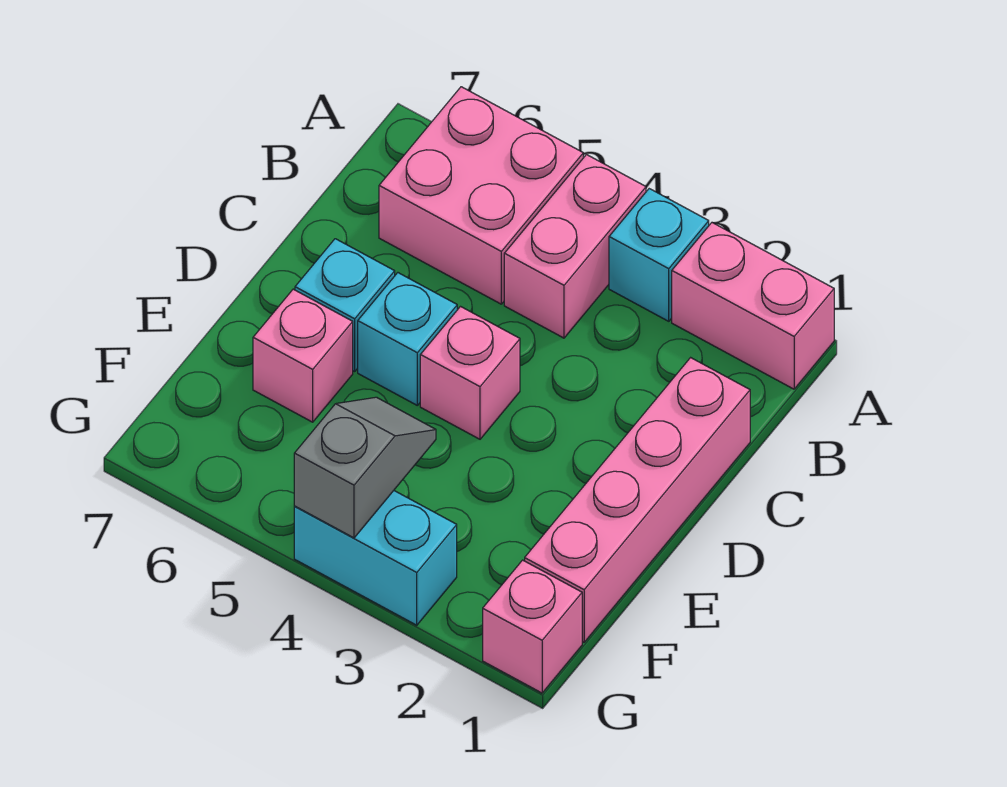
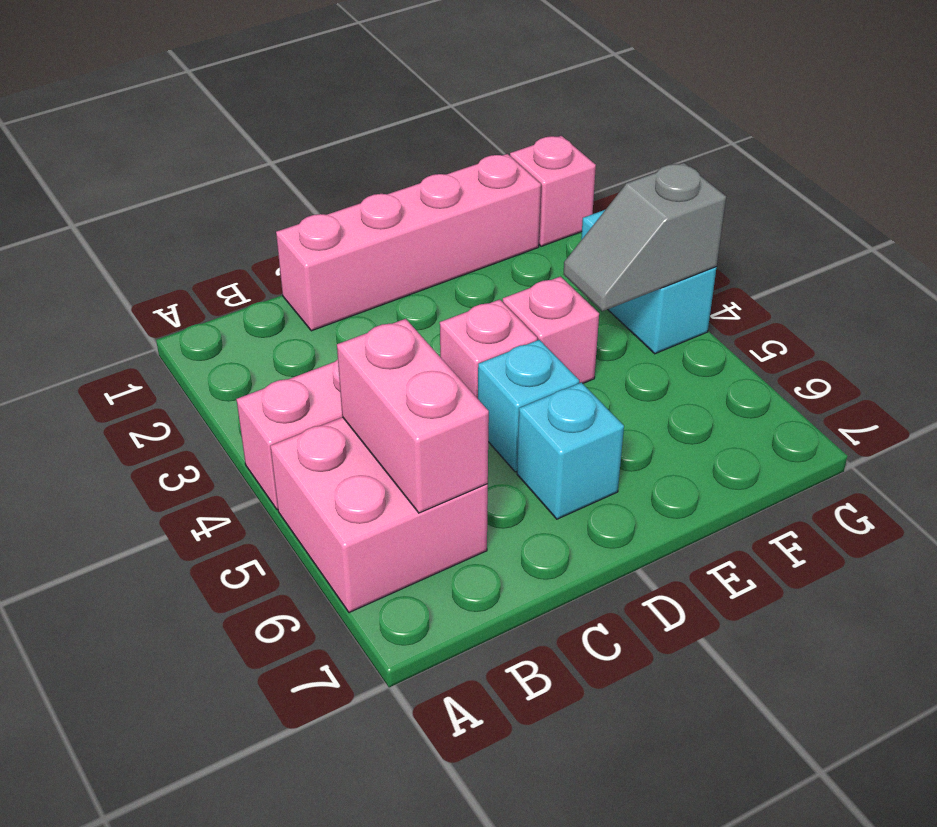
pink 1x2 brick [672,223,834,389] -> pink 1x2 brick moved to [337,319,489,513]
cyan 1x1 brick [609,189,709,321] -> none
pink 1x1 brick [253,289,353,422] -> pink 1x1 brick moved to [503,277,599,383]

